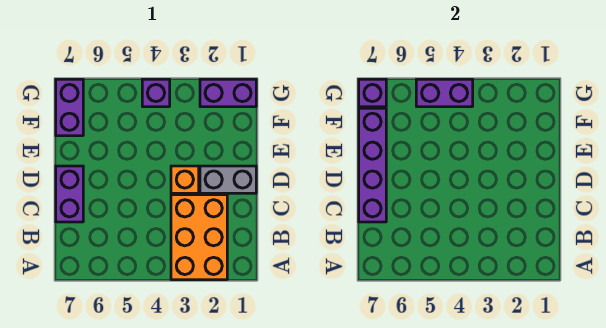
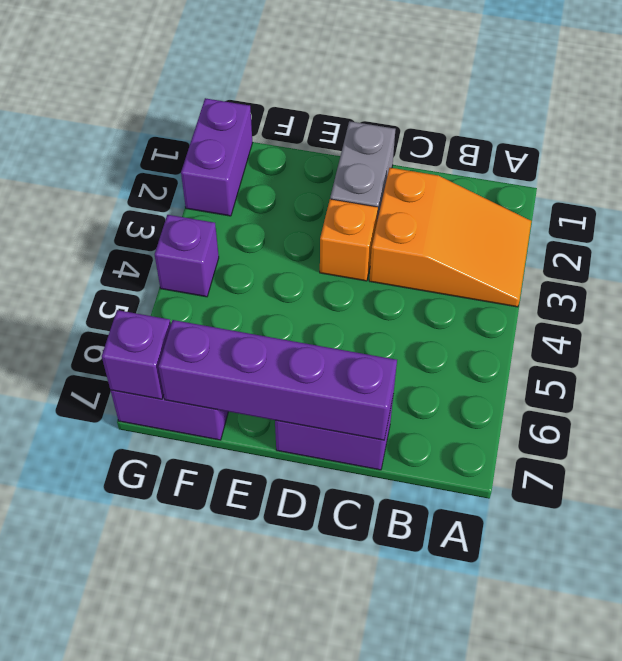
orange 2x3 brick [171,195,227,280] -> orange 2x3 slope [369,168,531,307]
purple 1x2 brick [416,79,473,107] -> none

